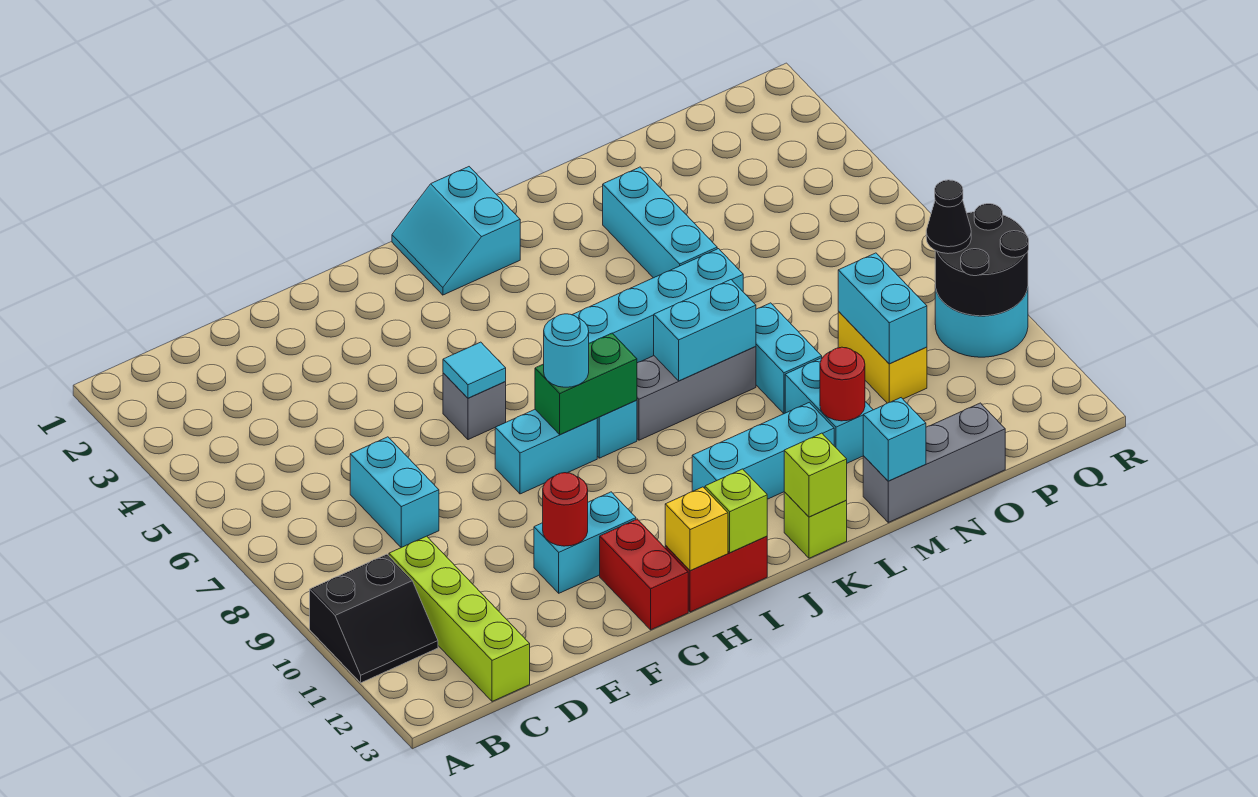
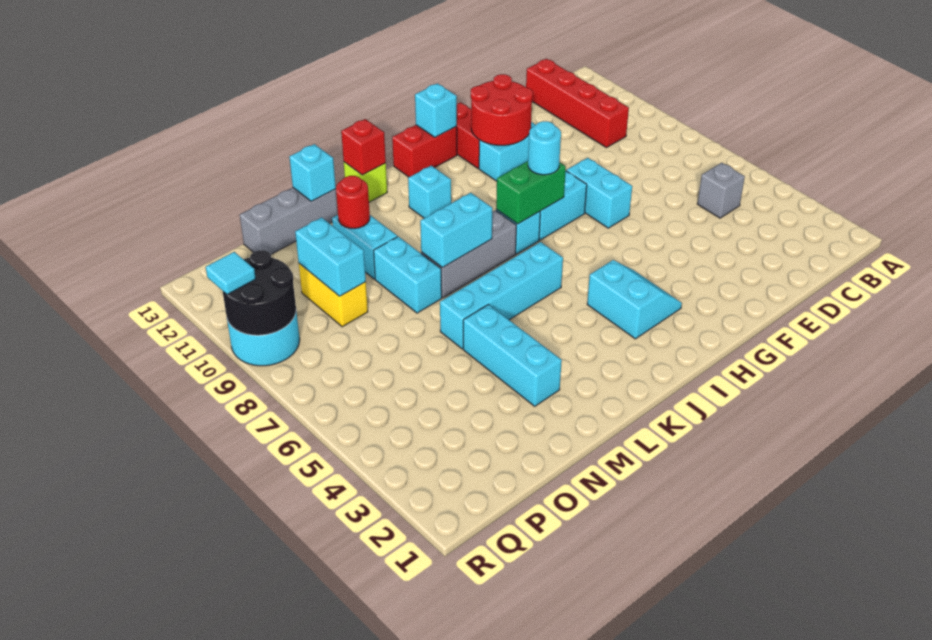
black 2x2 slope [310,554,438,683] -> none
lime 1x4 brick [389,536,530,701] -> red 1x4 brick [526,59,629,148]
cyan 1x2 brick [350,437,439,547] -> cyan 1x2 brick moved to [566,158,632,228]
red 1x1 round brick [543,473,588,546] -> red 2x2 round brick [471,74,533,145]
grey 1x1 brick [443,373,506,440] -> grey 1x1 brick moved to [697,163,745,218]
cyan 1x1 tile [443,342,506,398] -> cyan 1x1 tile moved to [206,252,256,294]
yellow 1x1 brick [665,487,728,571] -> cyan 1x1 brick [415,83,457,137]
cyan 2x2 slope [392,167,520,295] -> cyan 2x2 slope moved to [587,260,682,339]
lime 1x1 brick [705,469,767,553] -> none
cyan 1x3 brick [692,402,834,499] -> cyan 1x1 brick [408,166,451,218]
lime 1x1 brick [784,433,847,517] -> red 1x1 brick [341,119,386,175]
black 1x1 cone [926,180,971,254] -> none

